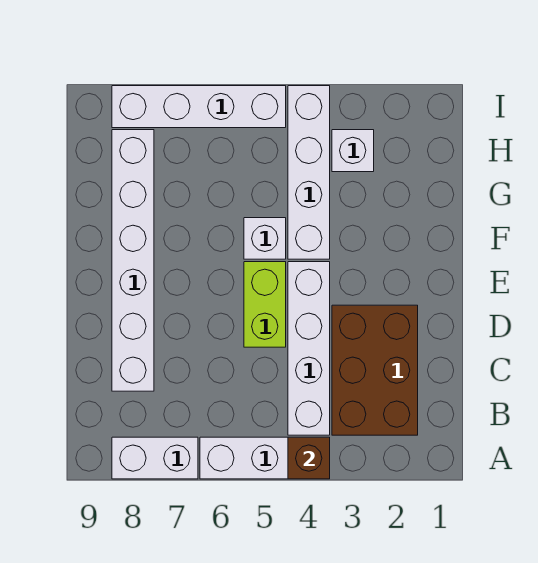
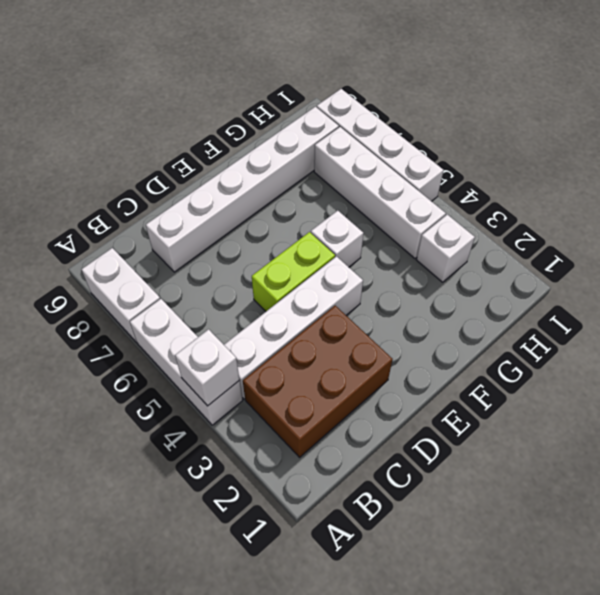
brown 1x1 brick [288,437,330,479] -> white 1x1 brick [175,329,239,406]
white 1x4 brick [288,86,330,259] -> white 1x4 brick turned to [314,127,446,258]

